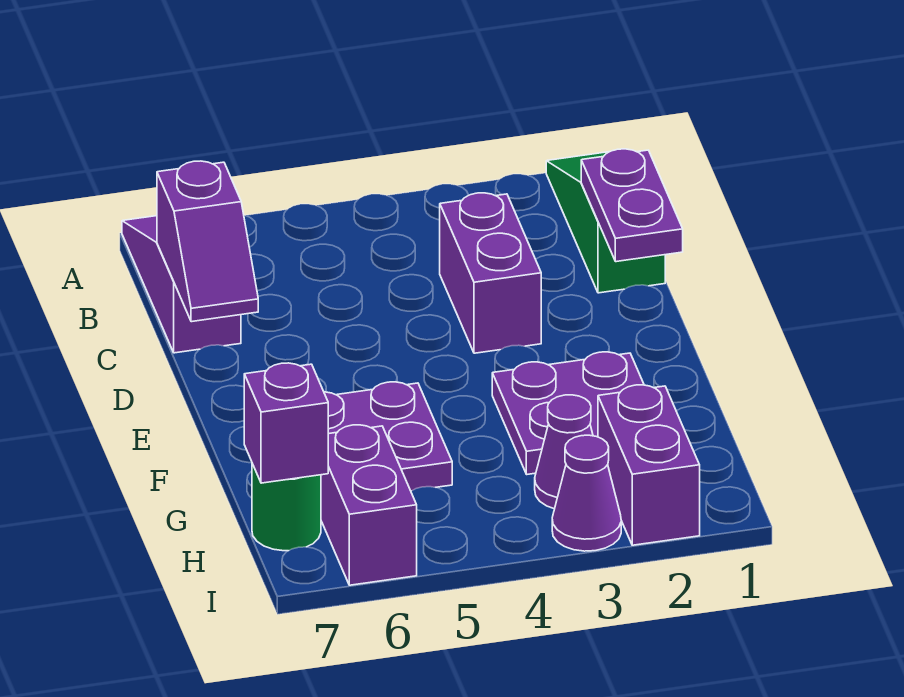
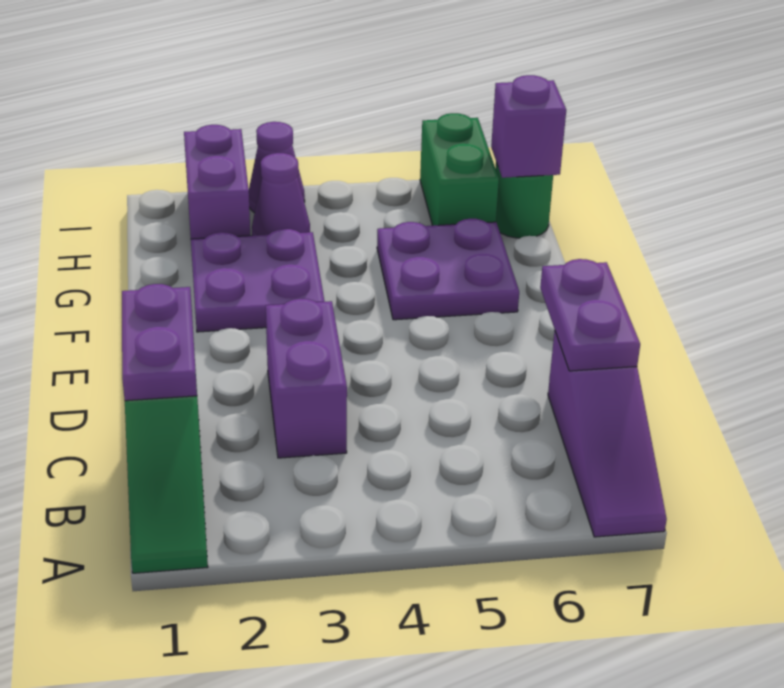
purple 1x2 slope [157,161,258,322] -> purple 1x2 plate [540,259,640,371]
purple 1x2 brick [321,425,417,585] -> green 1x2 brick [420,113,499,226]

